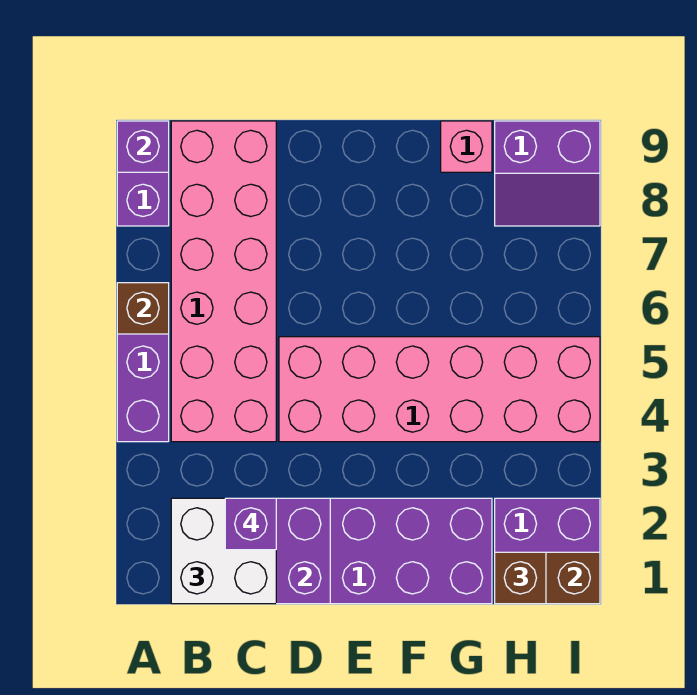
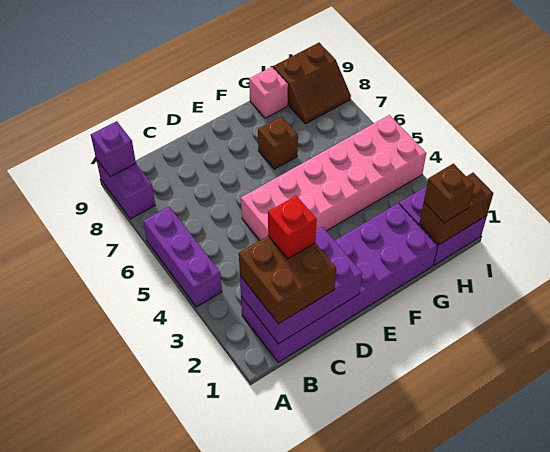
brown 1x1 brick [117,283,169,334] -> brown 1x1 brick moved to [258,116,298,169]
white 2x2 brick [171,498,276,604] -> brown 2x2 brick [239,236,336,324]
pink 2x6 brick [171,121,276,442] -> none
purple 1x1 brick [225,498,276,550] -> red 1x1 brick [268,196,317,259]
purple 2x2 slope [495,121,600,226] -> brown 2x2 slope [273,43,351,124]

